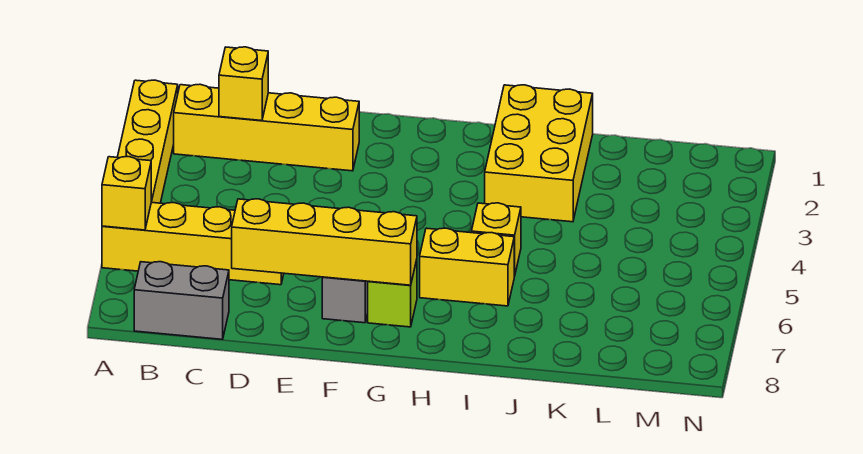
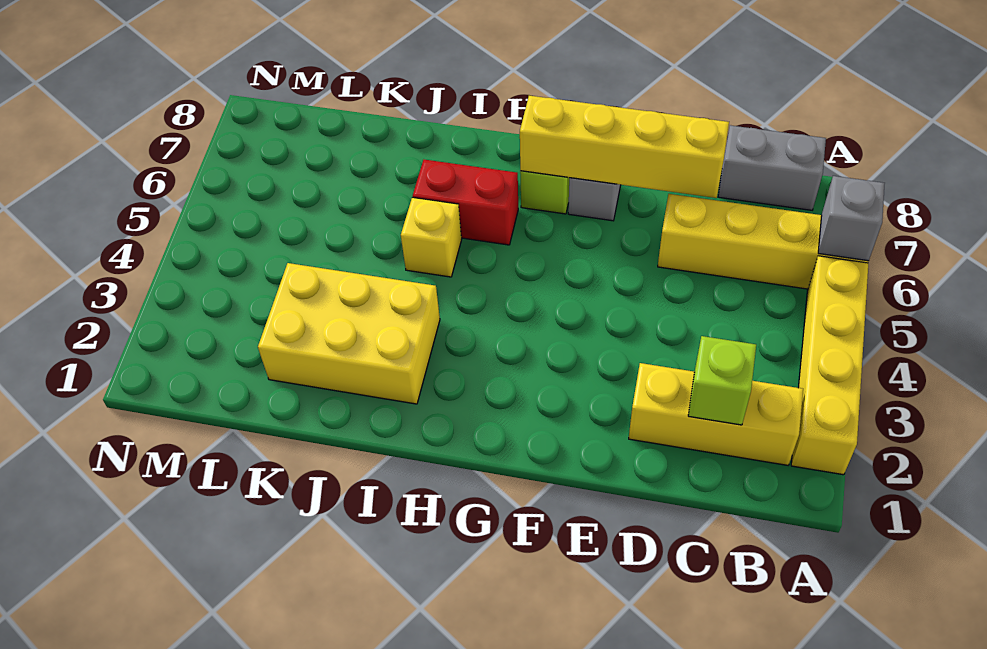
yellow 1x1 brick [102,157,151,230] -> grey 1x1 brick [818,176,885,261]
yellow 1x4 brick [174,84,359,171] -> yellow 1x3 brick [629,363,803,465]
yellow 1x1 brick [219,47,268,121] -> lime 1x1 brick [688,336,756,425]
yellow 1x2 brick [420,228,514,306] -> red 1x2 brick [413,160,518,245]
yellow 2x3 brick [485,85,593,222] -> yellow 2x3 brick turned to [258,263,440,404]

